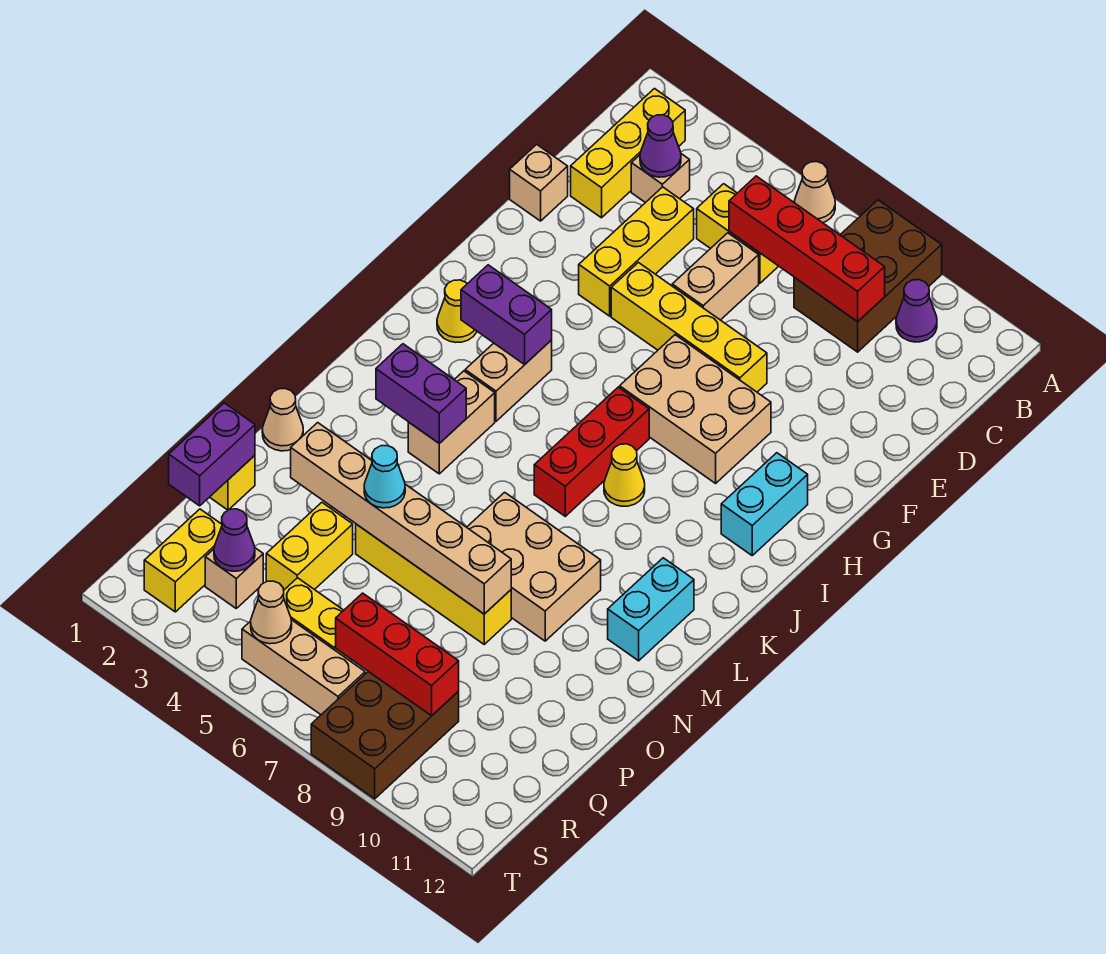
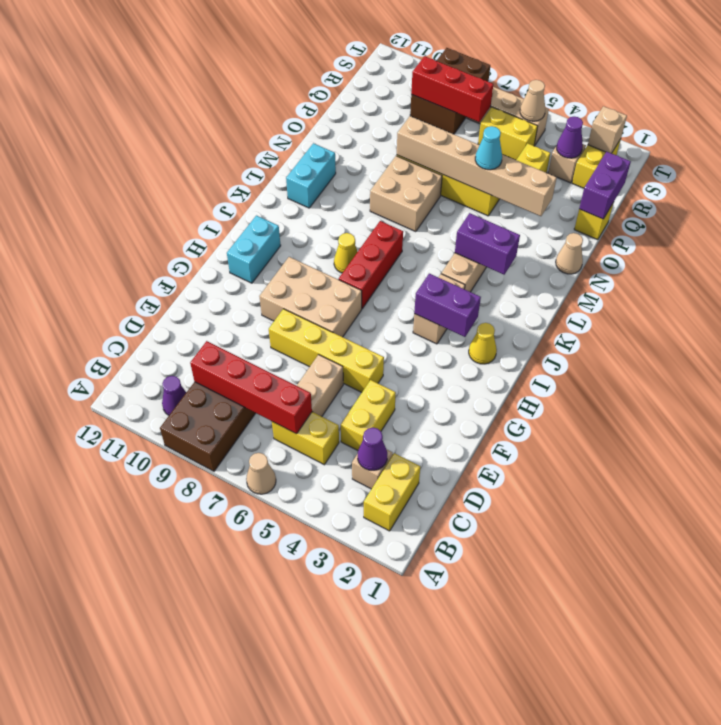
yellow 1x3 brick [571,89,685,218] -> yellow 1x2 brick [364,453,420,531]
yellow 1x3 brick [579,187,694,316] -> yellow 1x2 brick [341,380,396,450]
tan 1x1 brick [510,144,568,221] -> tan 1x1 brick moved to [588,106,627,153]
tan 2x3 brick [467,492,601,641] -> tan 2x2 brick [370,156,442,232]

